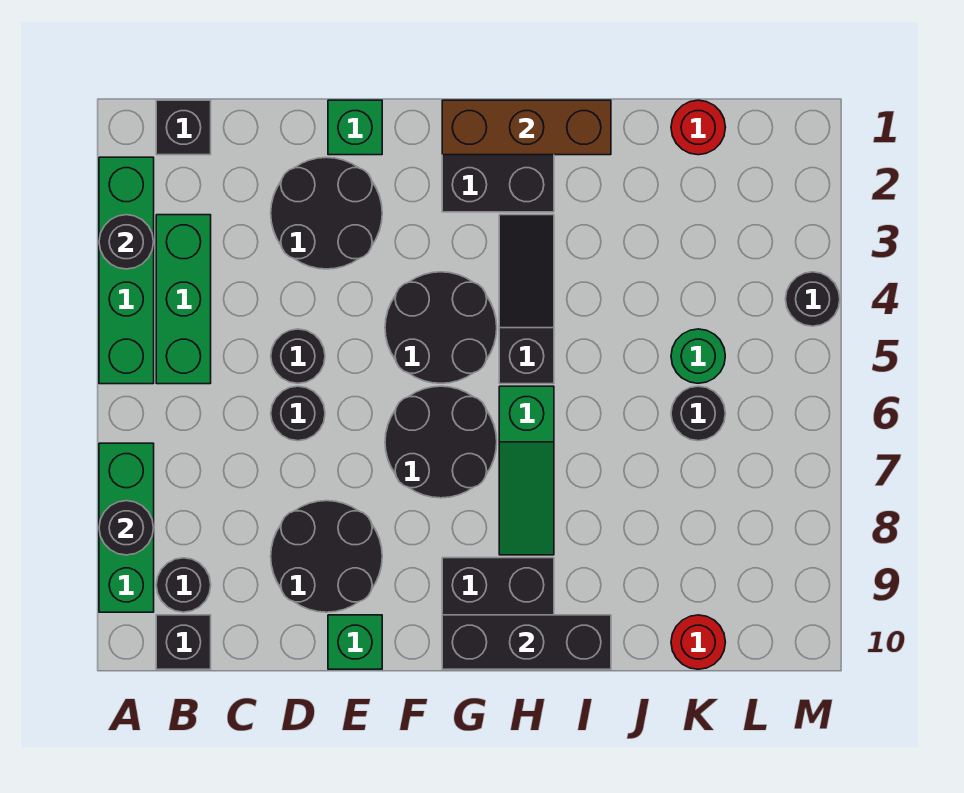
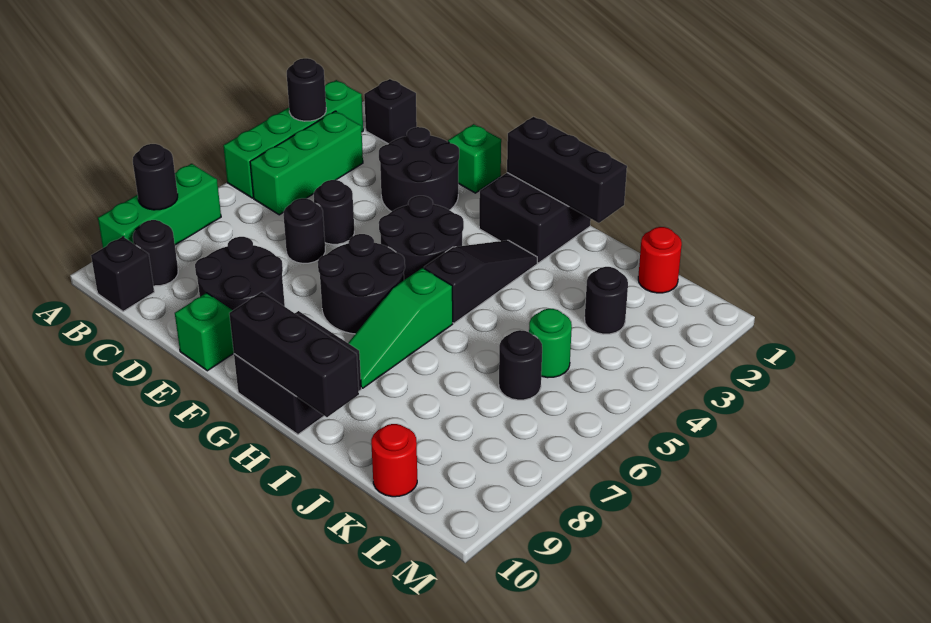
brown 1x3 brick [442,100,611,155] -> black 1x3 brick [507,117,627,223]
black 1x1 round brick [786,272,840,326] -> black 1x1 round brick moved to [585,267,628,334]

